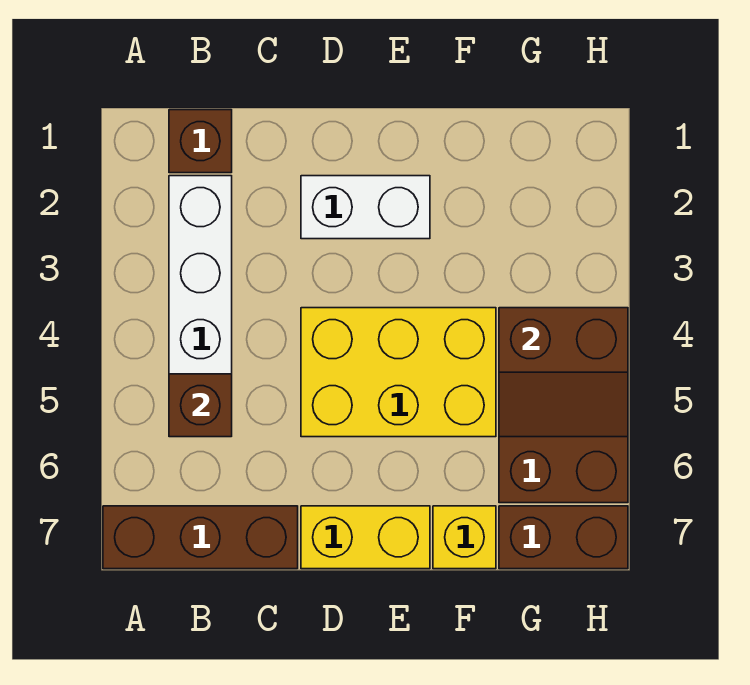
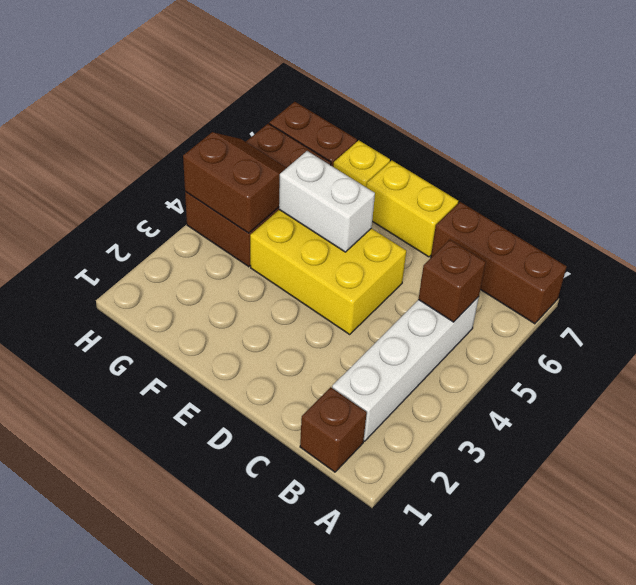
white 1x2 brick [301,176,430,239] -> white 1x2 brick moved to [279,151,375,252]

